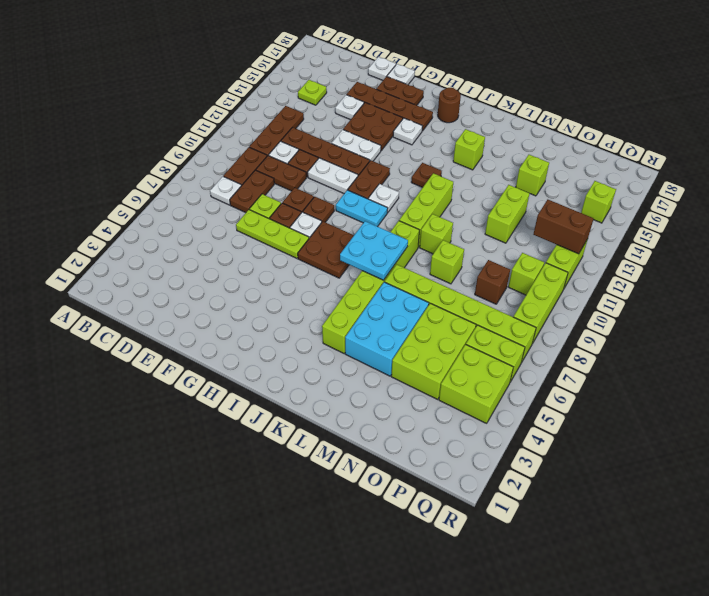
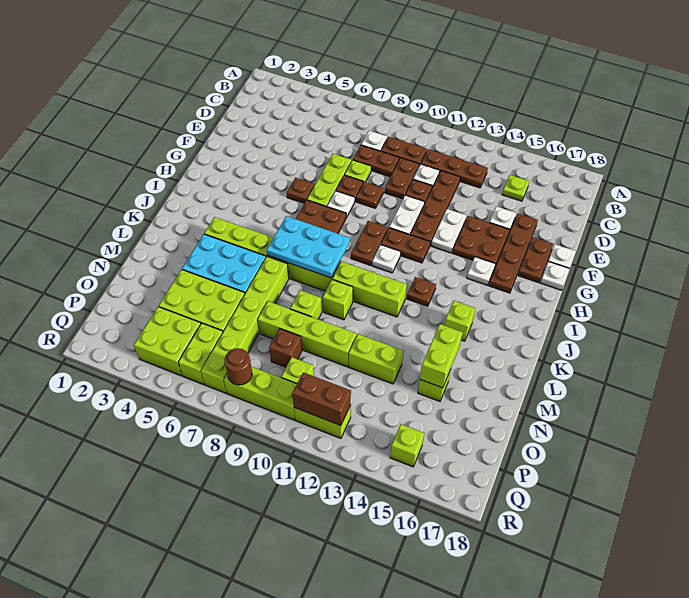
white 1x1 plate [368,57,396,80] -> white 1x1 plate moved to [541,261,570,290]
brown 1x1 plate [303,197,334,222] -> brown 1x1 plate moved to [287,178,315,203]
cyan 1x2 plate [336,190,388,227] -> brown 1x2 plate [351,221,388,266]
brown 1x1 round brick [438,88,461,123] -> brown 1x1 round brick moved to [225,348,252,385]
cyan 2x2 plate [340,221,408,280] -> cyan 2x3 plate [267,216,350,278]
none -> lime 1x2 brick [420,324,463,388]
none -> lime 1x4 brick [258,301,357,367]
brown 1x2 brick [533,200,594,254] -> brown 1x2 brick turned to [292,372,351,426]

